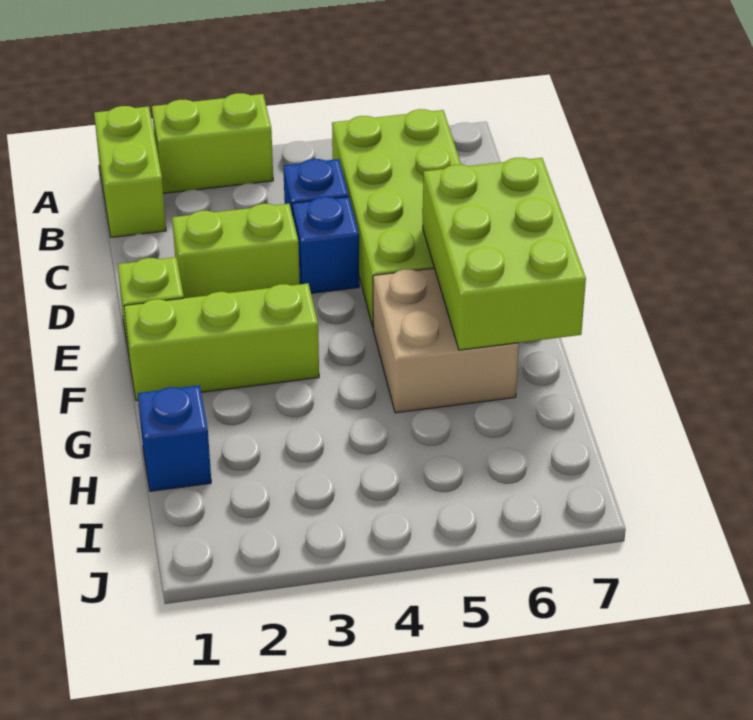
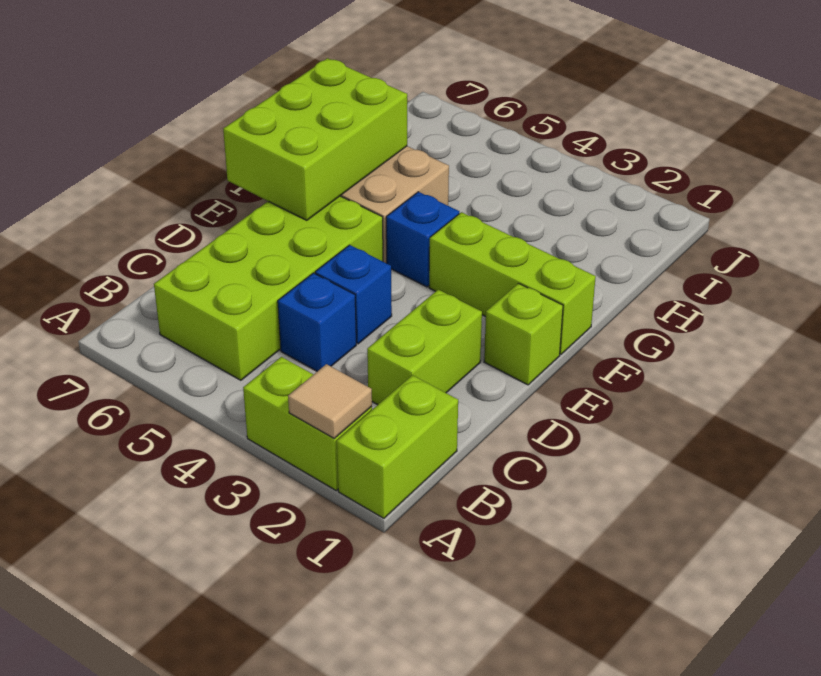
none -> tan 1x1 tile [288,364,372,439]
lime 1x2 brick [172,204,300,298] -> lime 1x2 brick turned to [367,290,482,405]
blue 1x1 brick [138,385,211,491] -> blue 1x1 brick moved to [386,192,459,287]

